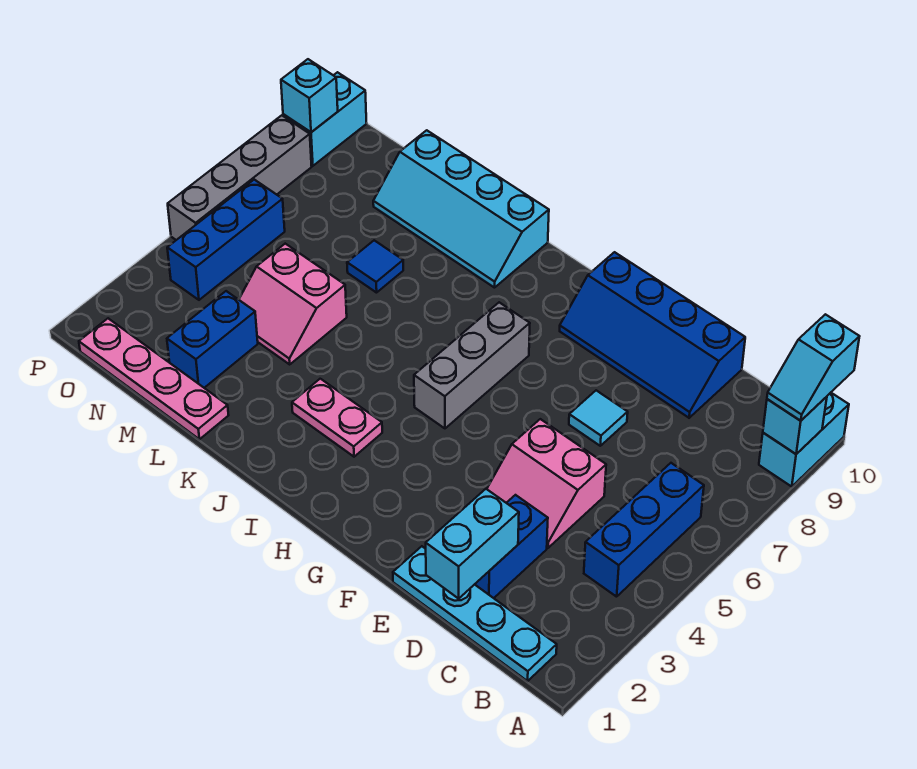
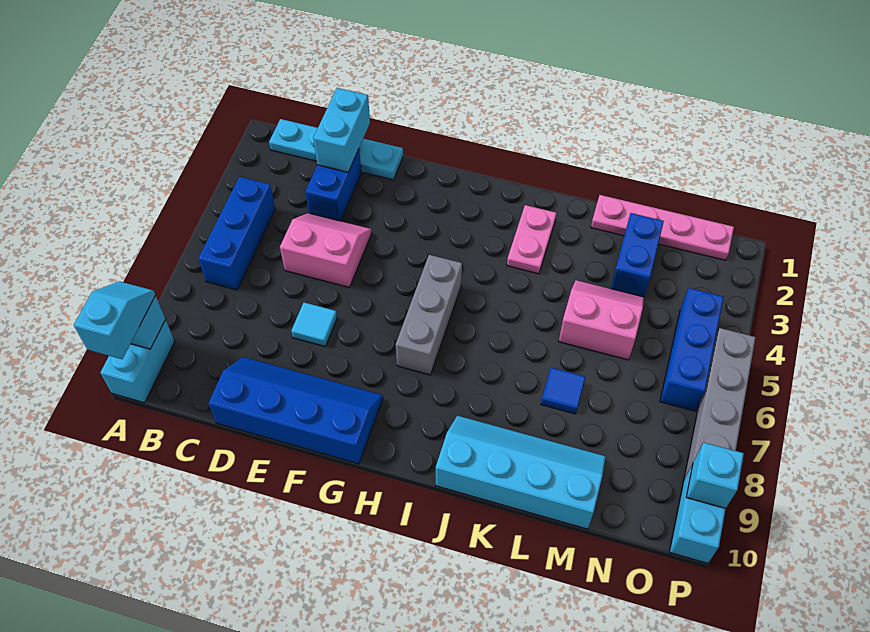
pink 1x2 plate [292,379,382,457] -> pink 1x2 plate turned to [507,205,556,274]

